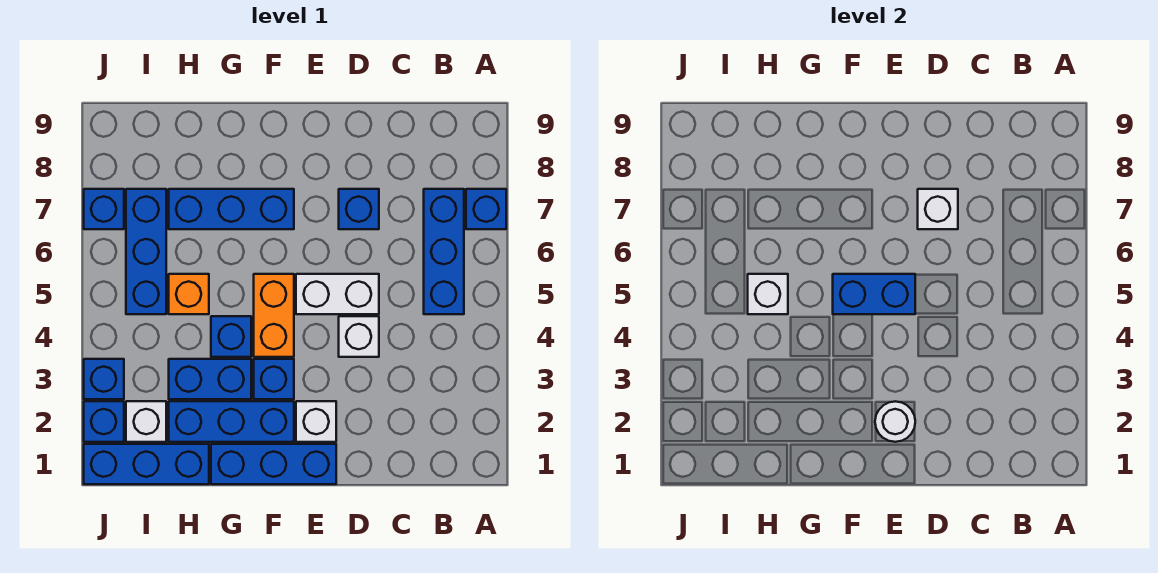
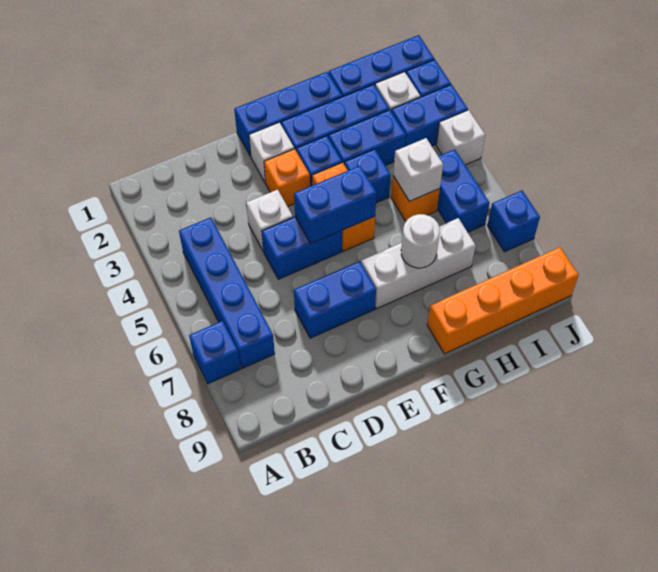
blue 1x3 brick [424,189,464,314] -> blue 1x4 brick [179,217,275,368]
white 1x2 brick [296,274,379,314] -> blue 1x2 brick [262,217,342,279]
blue 1x1 brick [339,189,379,229] -> blue 1x2 brick [294,261,376,338]
white 1x1 brick [918,189,958,229] -> white 1x1 brick moved to [436,110,485,165]
white 1x1 round brick [875,401,915,442] -> white 1x1 round brick moved to [401,214,440,268]
none -> orange 1x1 brick [264,149,310,207]
blue 1x3 brick [169,189,294,229] -> white 1x3 brick [361,218,476,309]
none -> orange 1x4 brick [427,247,579,354]
blue 1x3 brick [126,189,166,314] -> blue 1x2 brick [437,149,490,232]
blue 1x1 brick [84,359,124,399] -> blue 1x2 brick [391,84,468,147]

